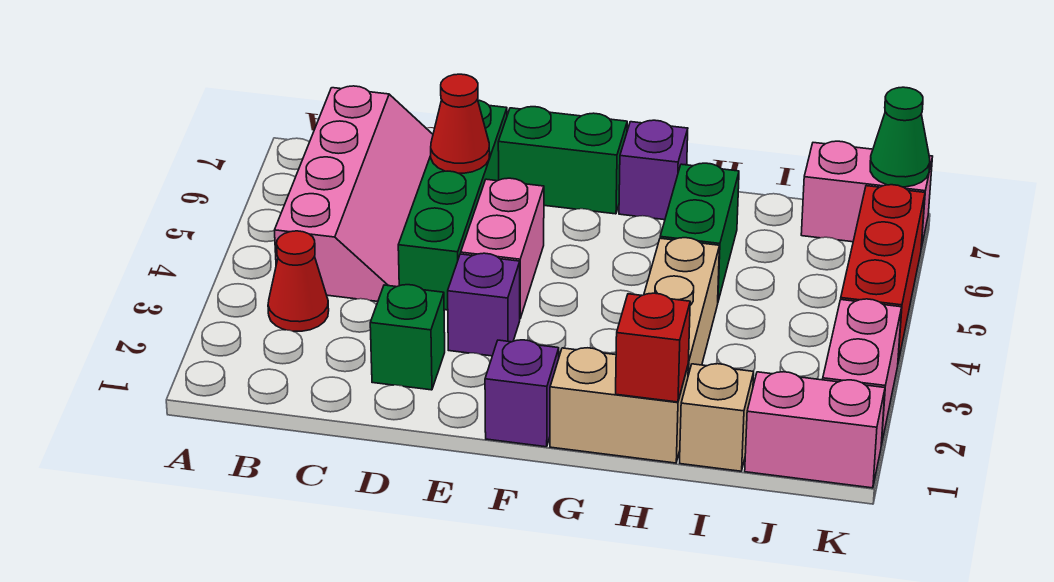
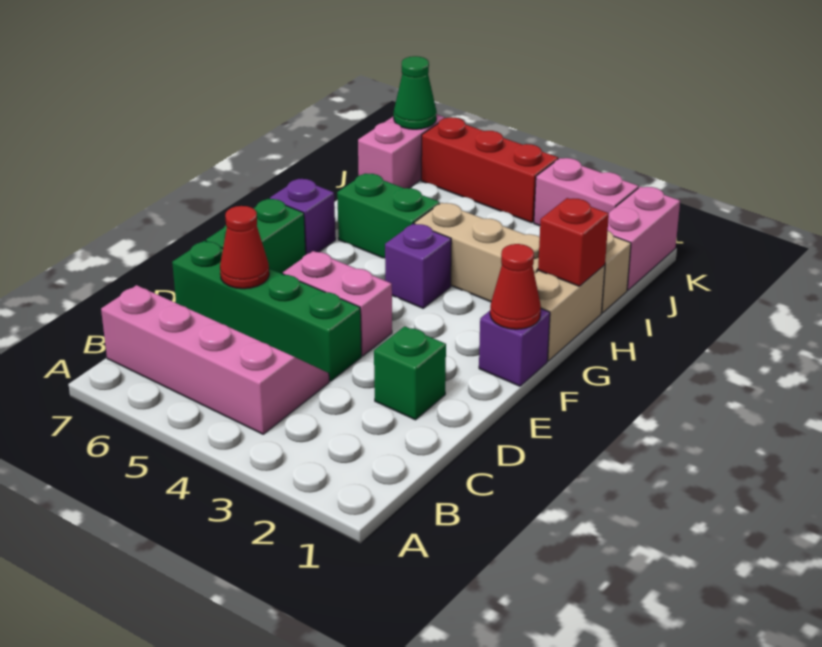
red 1x1 cone [268,231,329,331] -> red 1x1 cone moved to [490,244,541,329]
purple 1x1 brick [448,253,520,356] -> purple 1x1 brick moved to [385,224,451,308]

